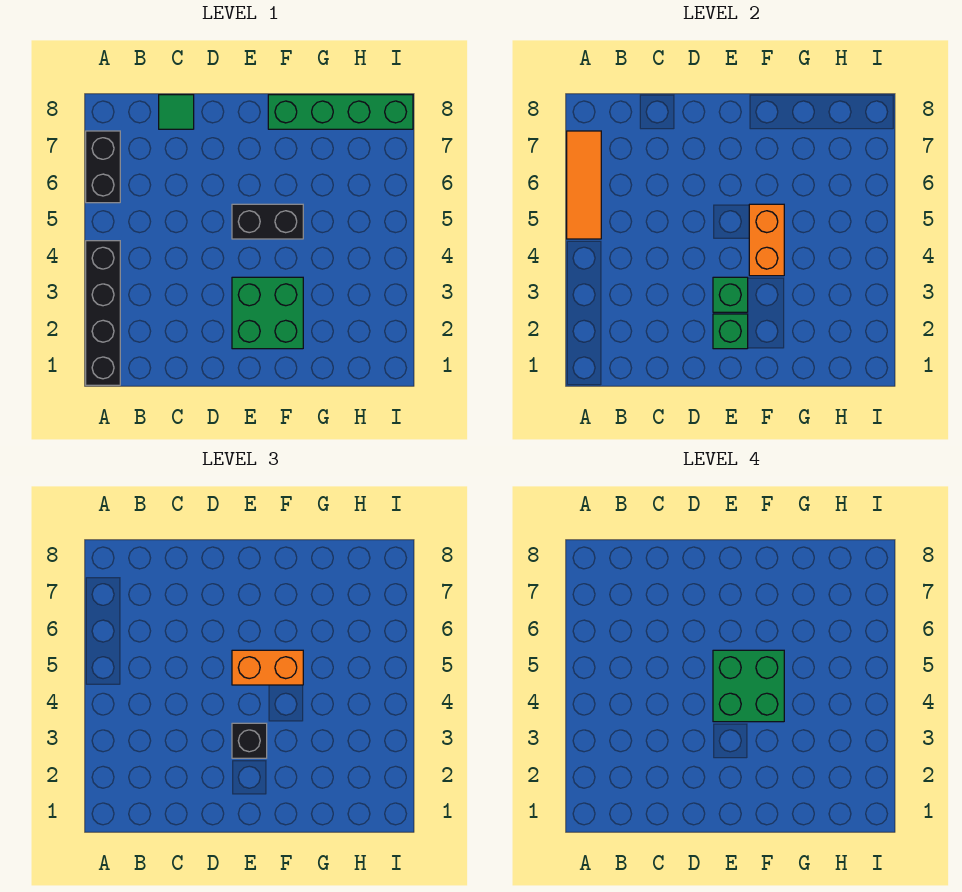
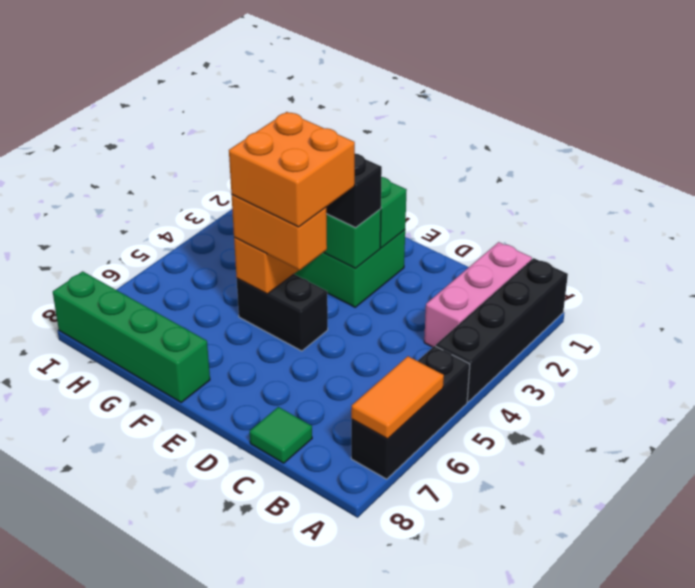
orange 1x3 tile [567,131,601,239] -> orange 1x2 tile [351,356,444,439]
black 1x2 brick [86,131,120,203] -> black 1x3 brick [351,346,470,479]
none -> pink 1x3 brick [424,242,532,347]
green 2x2 brick [713,650,784,722] -> orange 2x2 brick [229,112,355,227]

